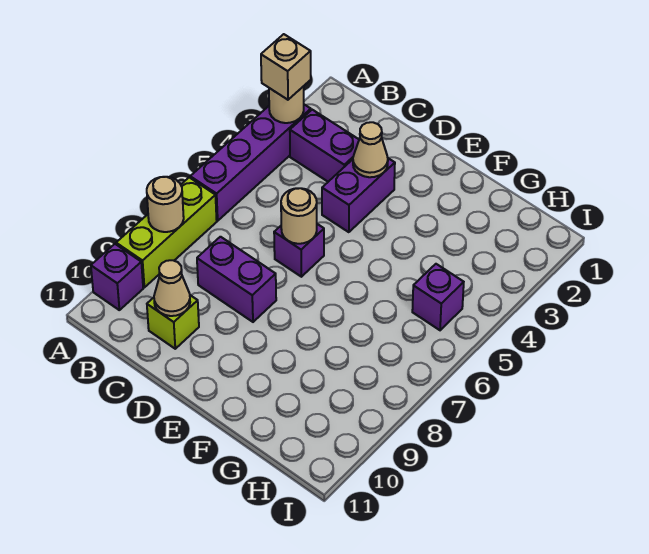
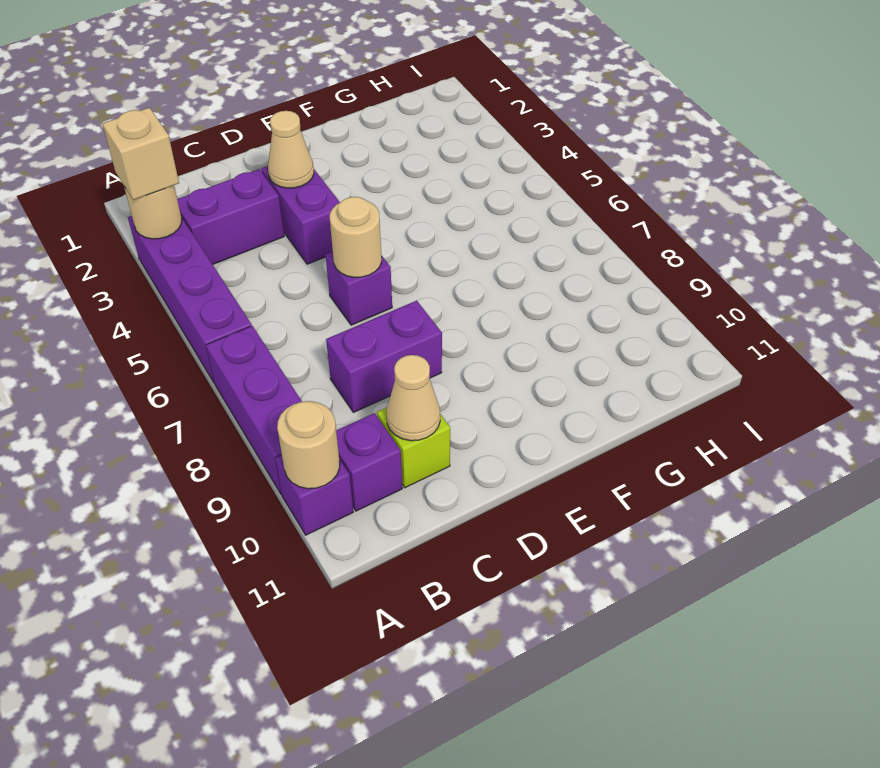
lime 1x3 brick [116,178,217,287] -> purple 1x3 brick [206,326,302,494]
tan 1x1 round brick [147,177,184,232] -> tan 1x1 round brick moved to [277,401,340,489]
purple 1x1 brick [412,264,464,330] -> purple 1x1 brick moved to [336,413,402,511]

